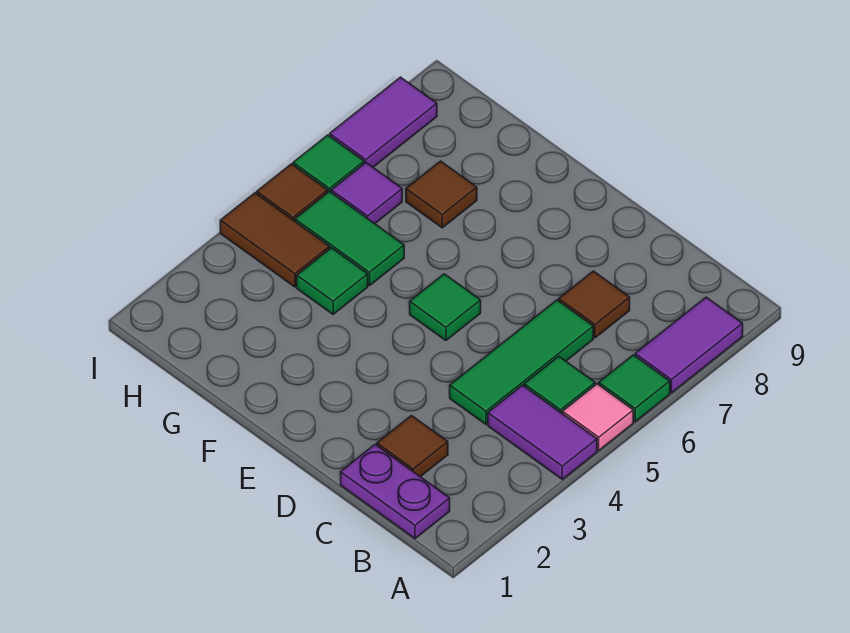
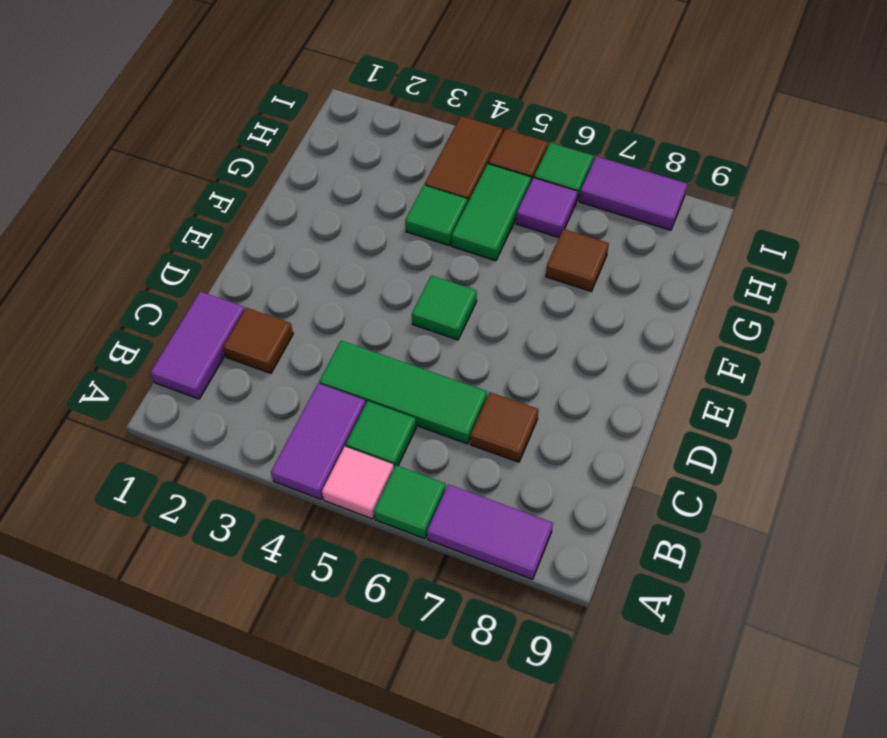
purple 1x2 plate [341,445,450,539] -> purple 1x2 tile [150,292,245,399]

